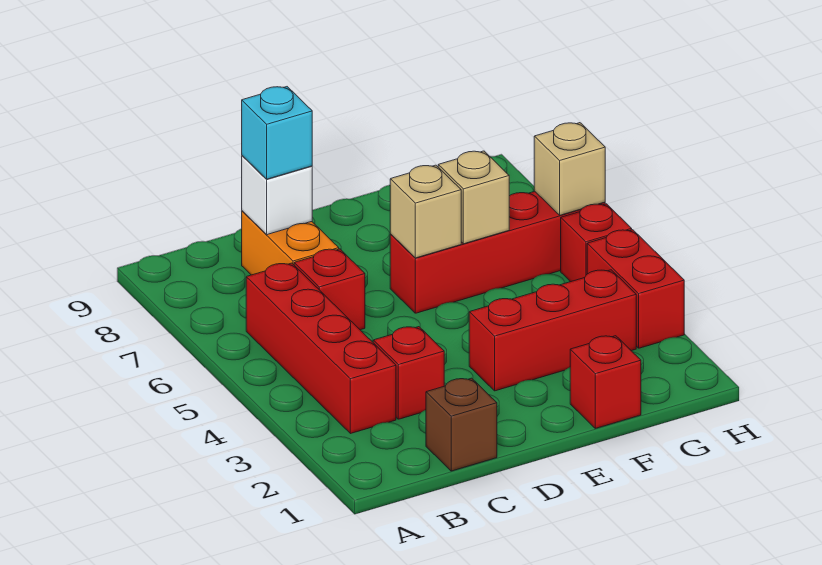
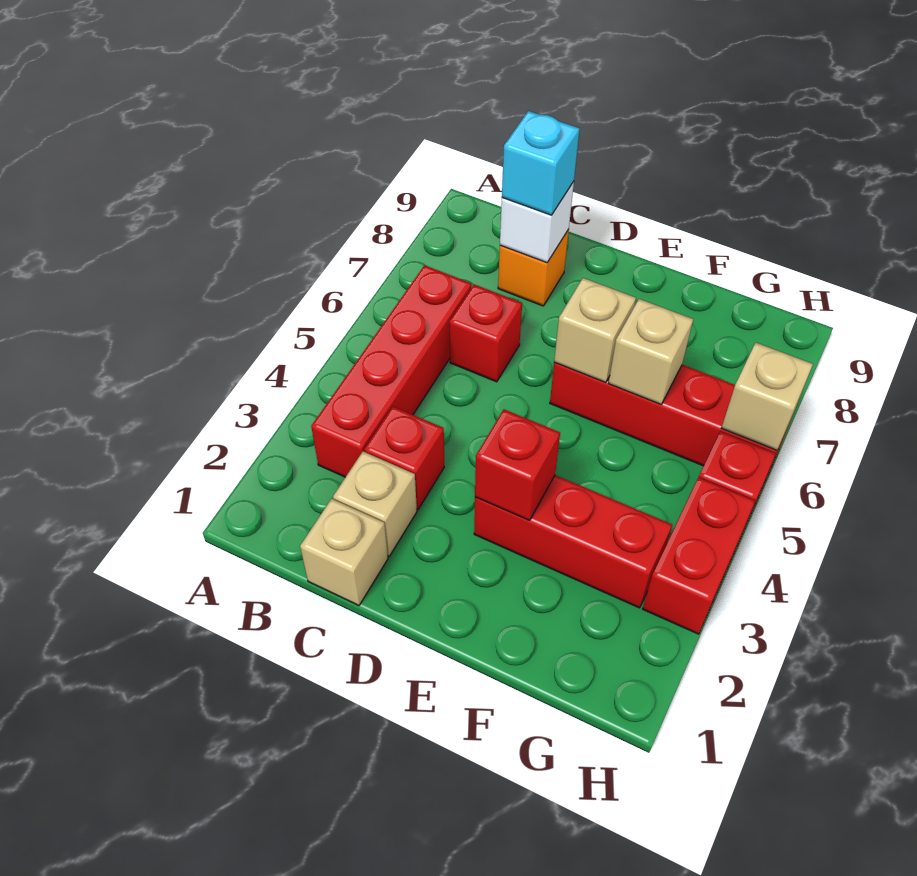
brown 1x1 brick [426,378,497,471] -> tan 1x1 brick [300,499,388,606]
none -> tan 1x1 brick [333,451,417,556]
orange 1x2 brick [242,211,339,275] -> orange 1x1 brick [498,229,569,306]
red 1x1 brick [570,336,641,428] -> red 1x1 brick moved to [475,409,560,520]

